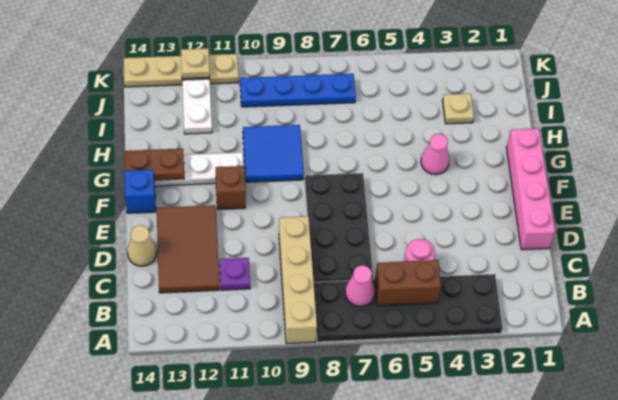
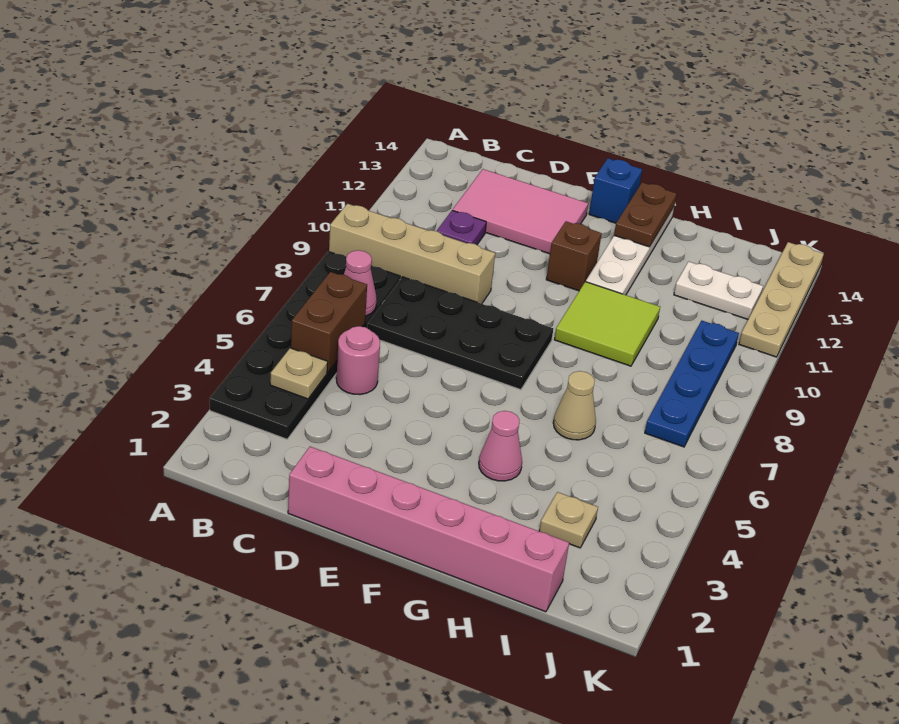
brown 2x3 tile [157,205,219,293] -> pink 2x3 tile [453,169,588,254]
pink 1x4 brick [506,128,555,250] -> pink 1x6 brick [288,447,569,612]
tan 1x1 cone [127,225,157,266] -> tan 1x1 cone moved to [553,371,596,440]
blue 2x2 tile [243,125,304,182] -> lime 2x2 tile [554,282,660,366]
tan 1x1 plate [181,48,210,79] -> tan 1x1 plate moved to [270,348,328,399]

